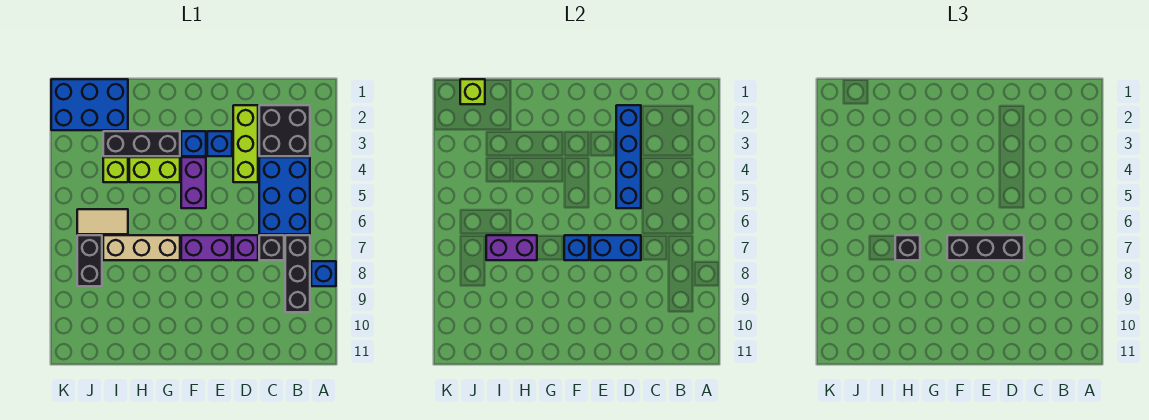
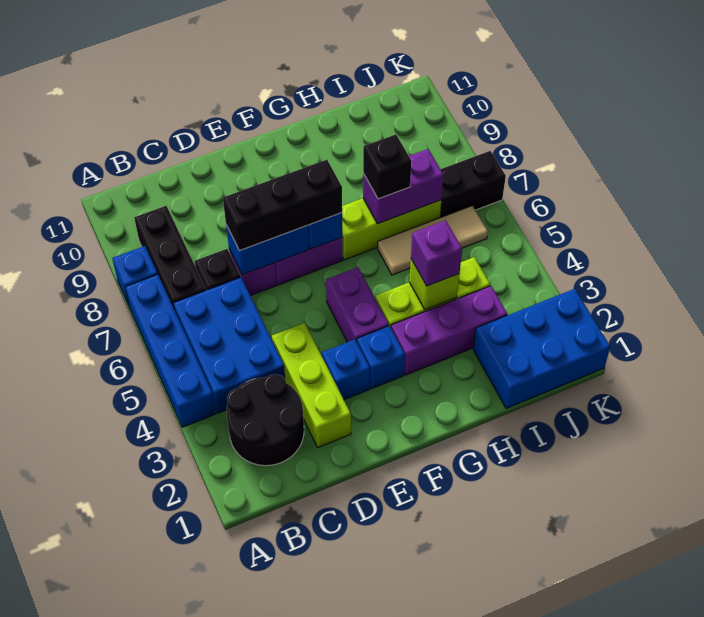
black 2x2 brick [259,105,310,156] -> black 2x2 round brick [227,374,304,466]
blue 1x4 brick [616,105,641,208] -> blue 1x4 brick moved to [125,275,216,427]
black 1x3 brick [103,131,180,156] -> purple 1x3 brick [391,286,507,375]
tan 1x3 brick [103,235,180,260] -> lime 1x3 brick [342,198,441,260]
none -> purple 1x1 brick [411,220,462,286]
tan 1x2 tile [77,209,128,234] -> tan 1x3 tile [378,206,488,275]
lime 1x1 brick [460,79,485,104] -> lime 1x1 brick moved to [409,259,459,310]
black 1x2 brick [77,235,102,286] -> black 1x2 brick turned to [440,151,506,218]

